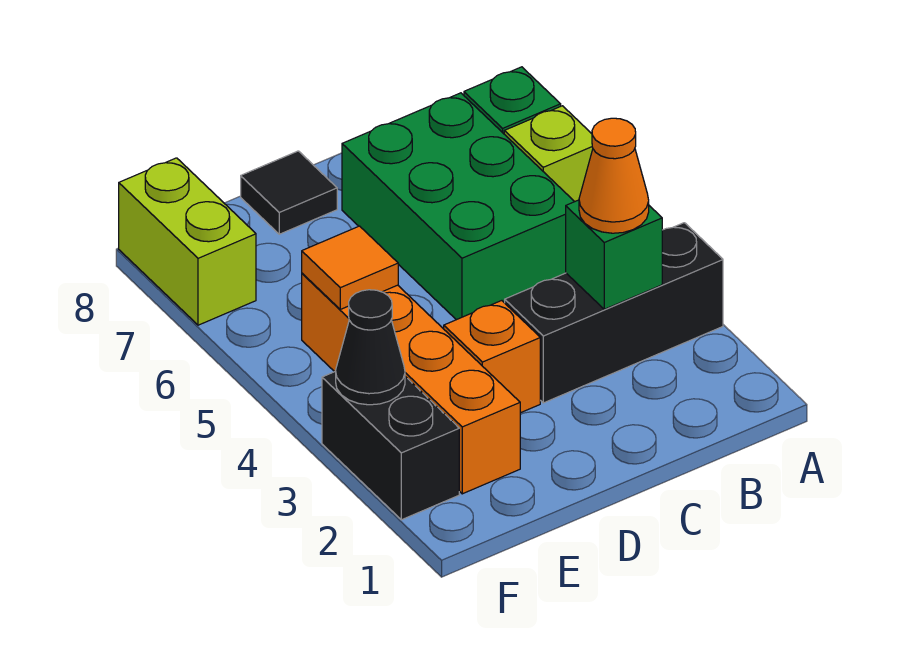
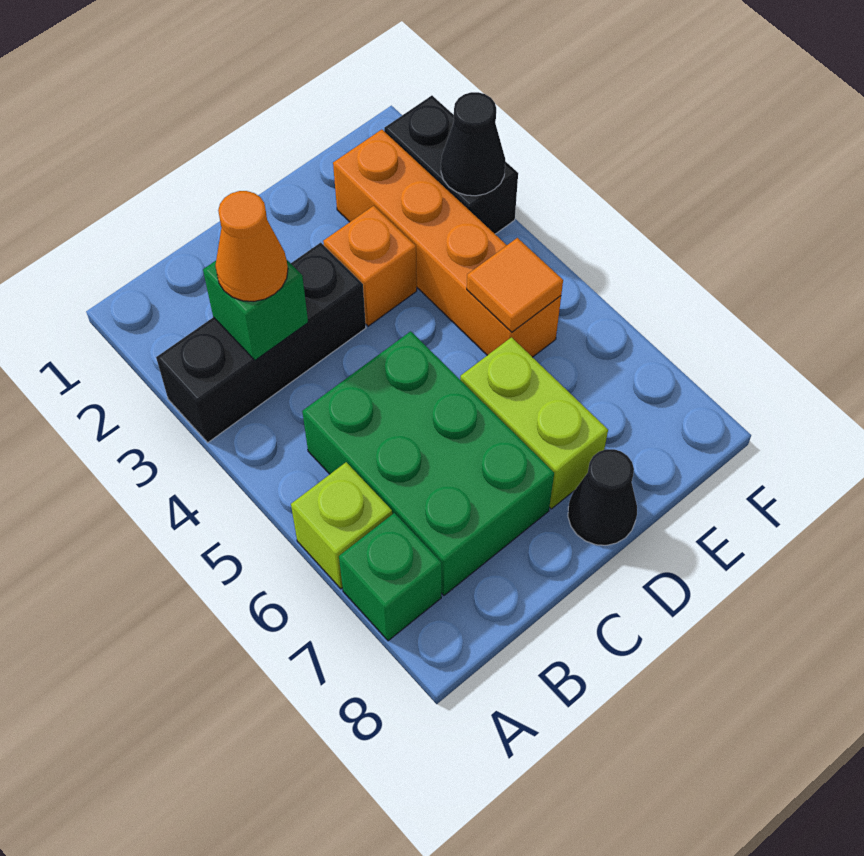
black 1x1 tile [241,151,337,234] -> black 1x1 cone [568,449,637,545]
lime 1x2 brick [119,158,256,325] -> lime 1x2 brick moved to [460,337,608,509]

